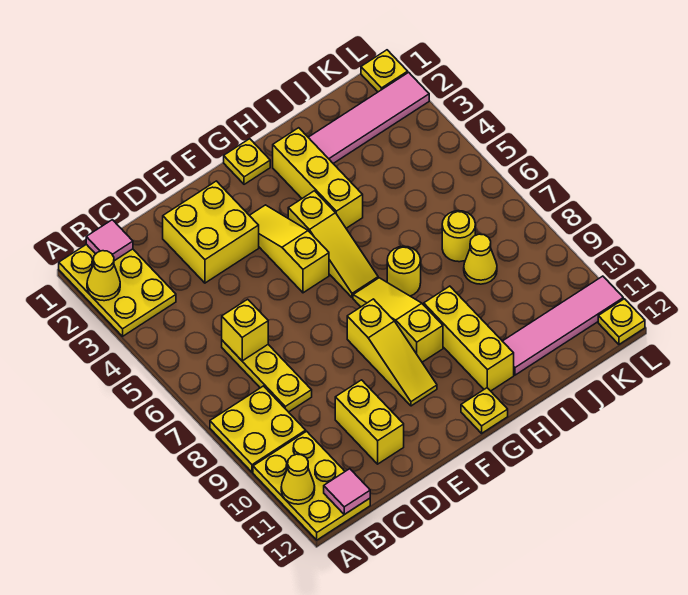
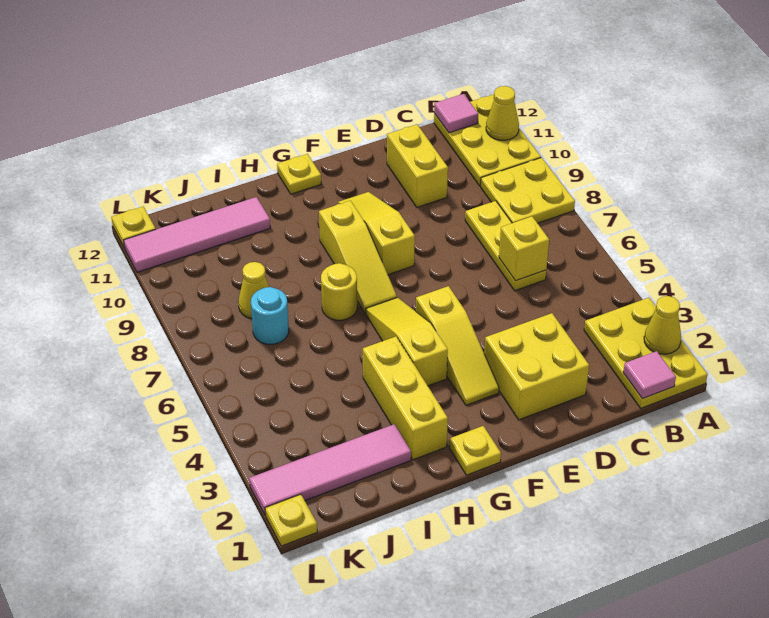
yellow 1x3 brick [424,286,514,391] -> none
yellow 1x1 round brick [442,211,475,262] -> cyan 1x1 round brick [251,287,289,344]

